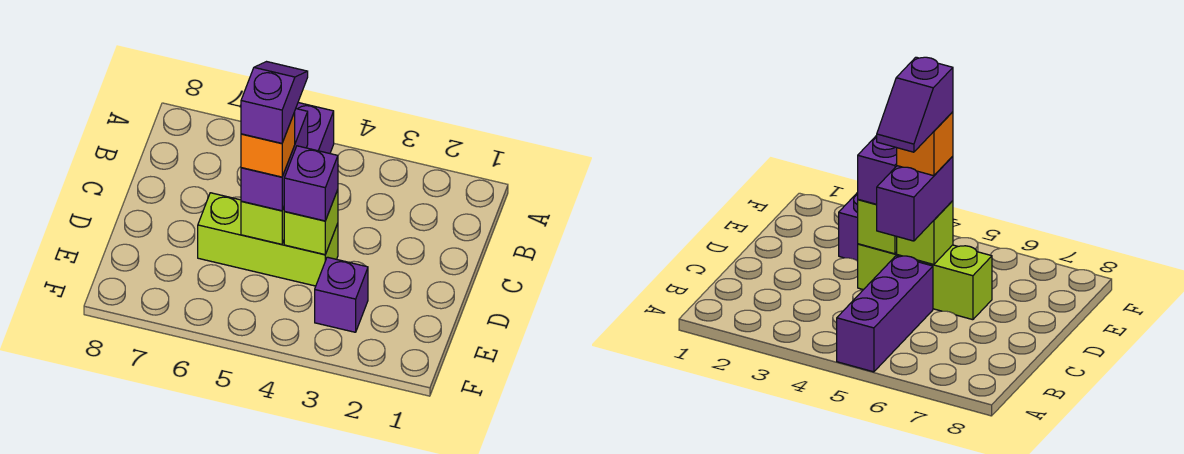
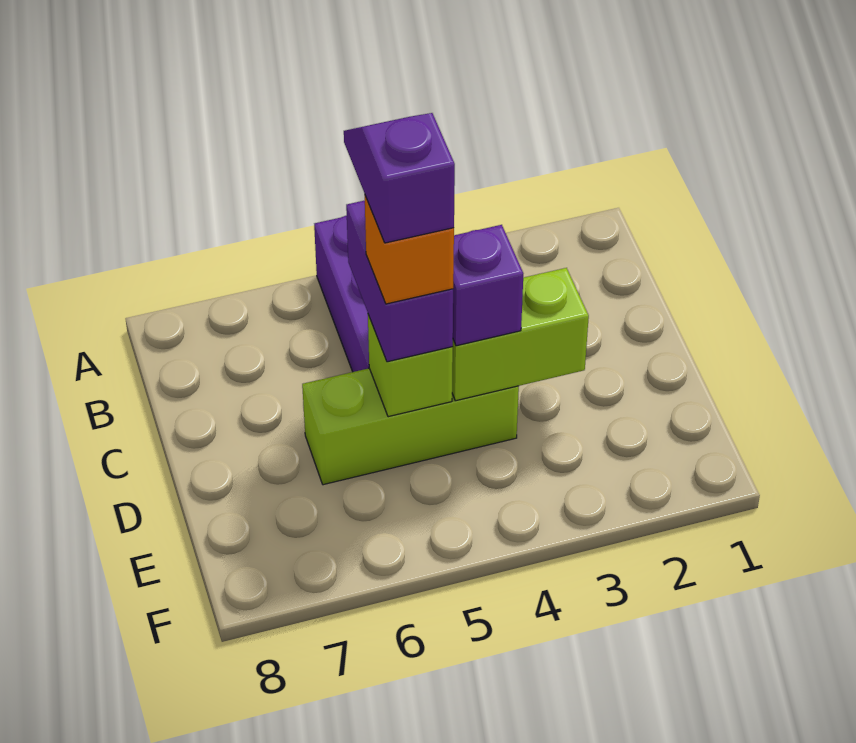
lime 1x1 brick [284,190,338,254] -> lime 1x2 brick [452,268,589,401]
purple 1x1 brick [315,257,368,332] -> none

